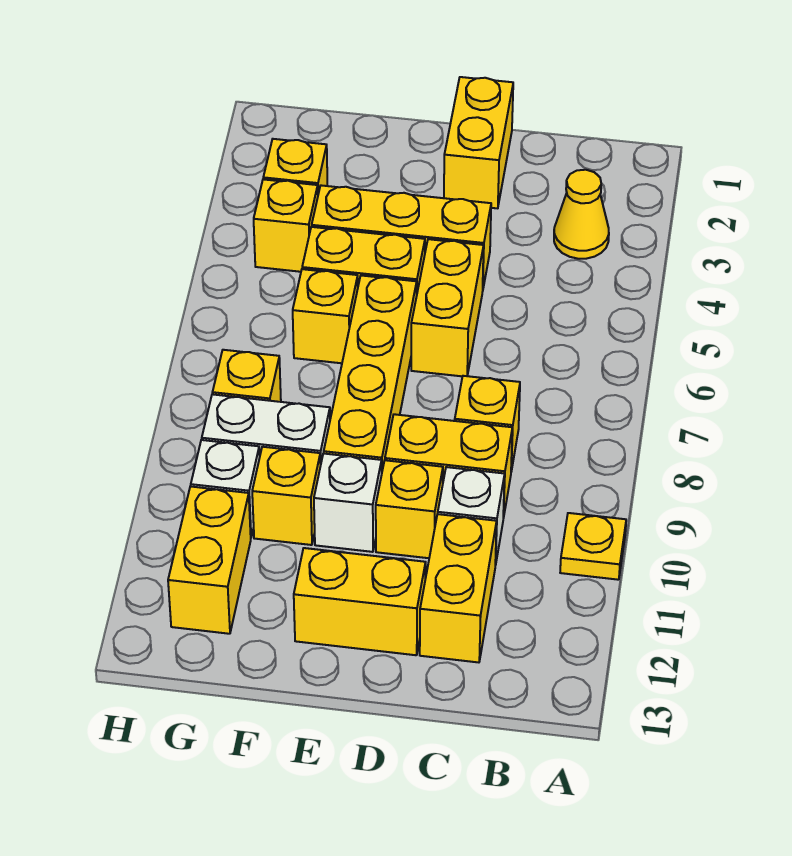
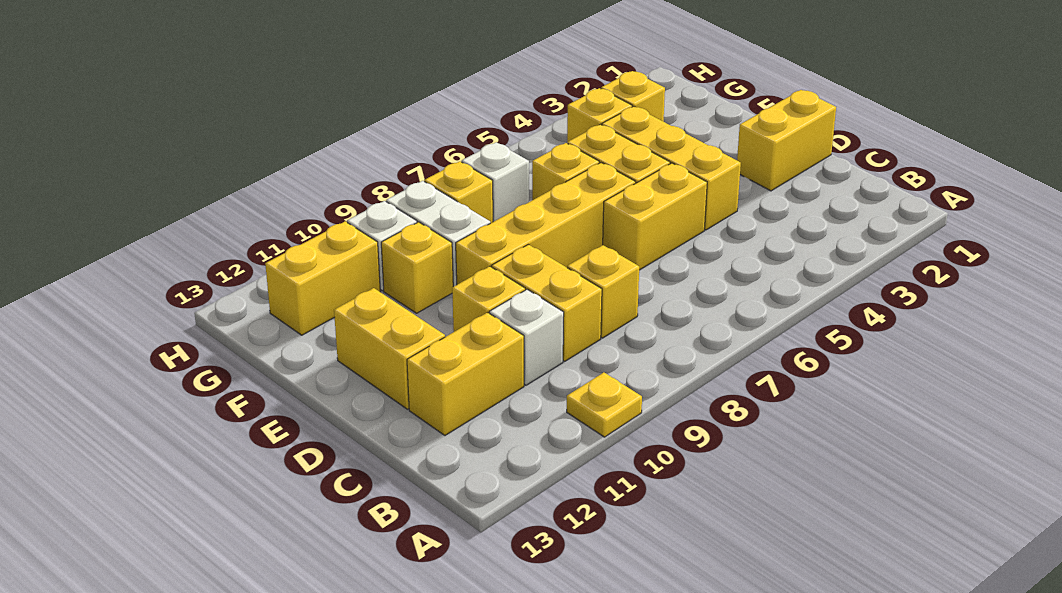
yellow 1x1 cone [554,170,609,259] -> none
white 1x1 brick [314,453,382,552] -> white 1x1 brick moved to [462,142,529,222]

